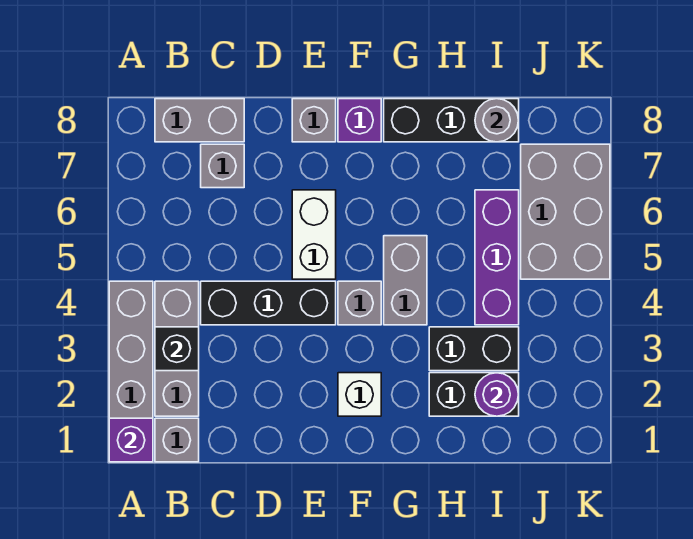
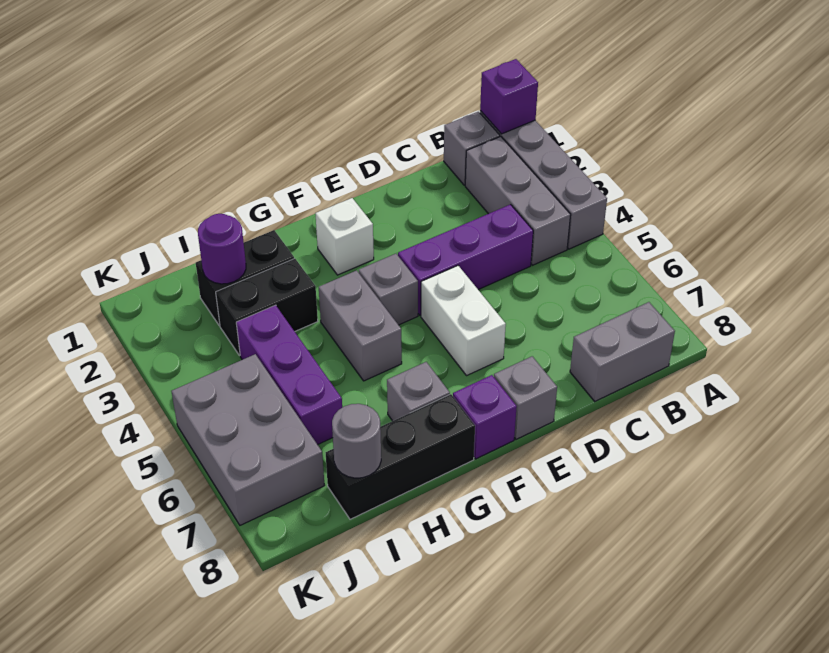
black 1x1 brick [155,327,199,371] -> none
black 1x3 brick [201,281,336,325] -> purple 1x3 brick [398,204,533,315]
grey 1x1 brick [201,144,244,188] -> grey 1x1 brick moved to [387,362,450,421]

